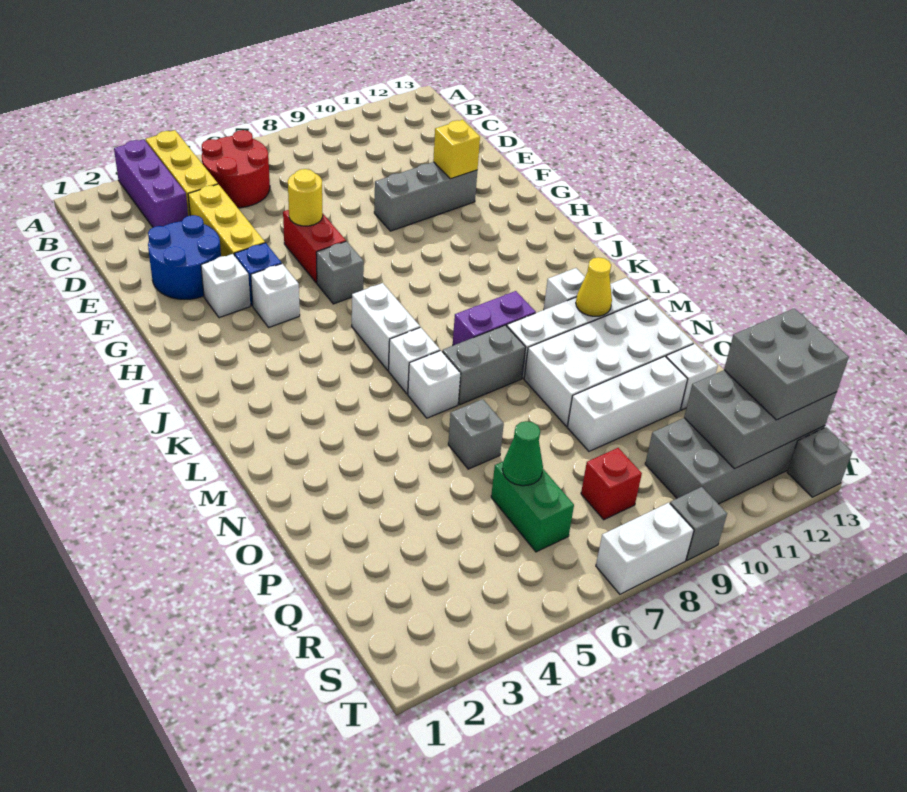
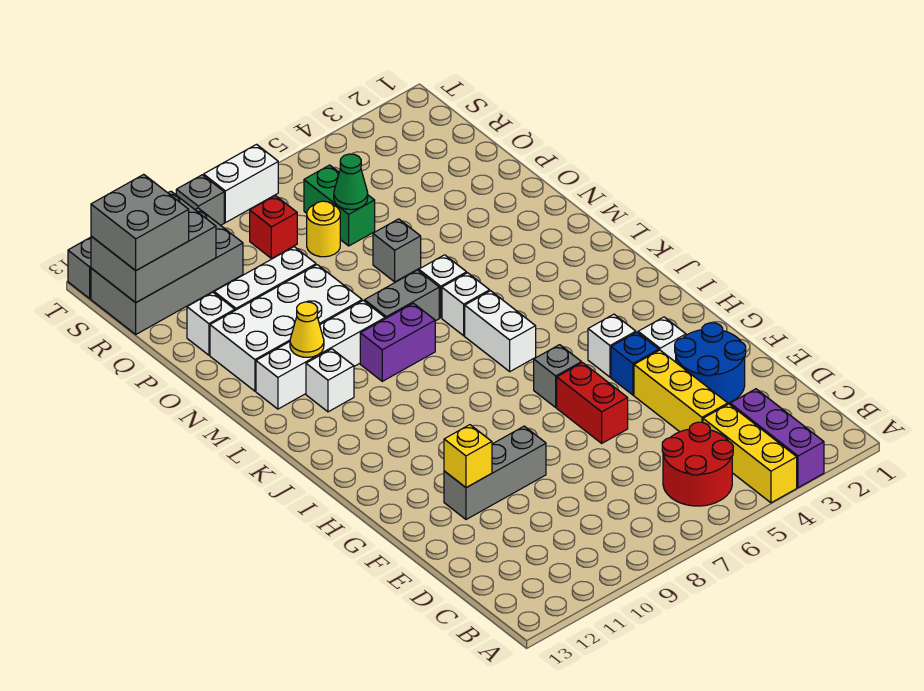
yellow 1x1 round brick [288,169,323,226] -> yellow 1x1 round brick moved to [307,201,340,257]

